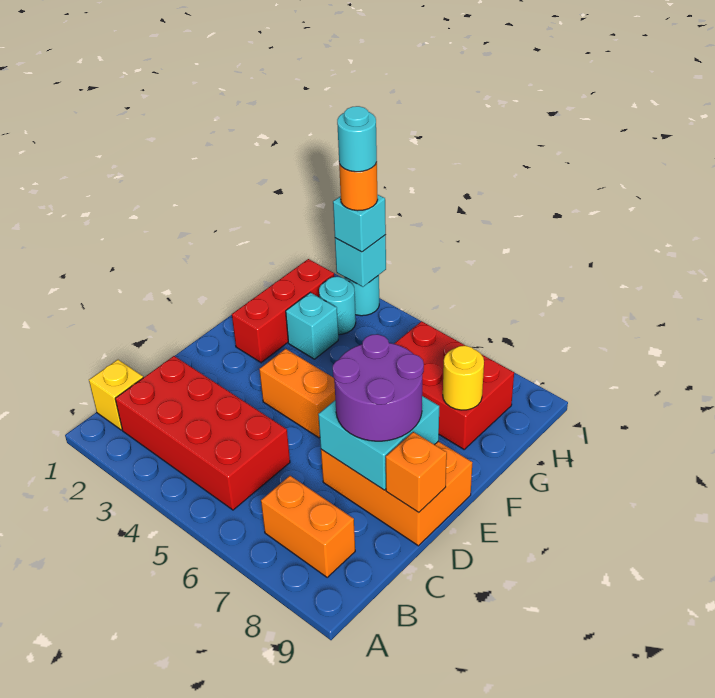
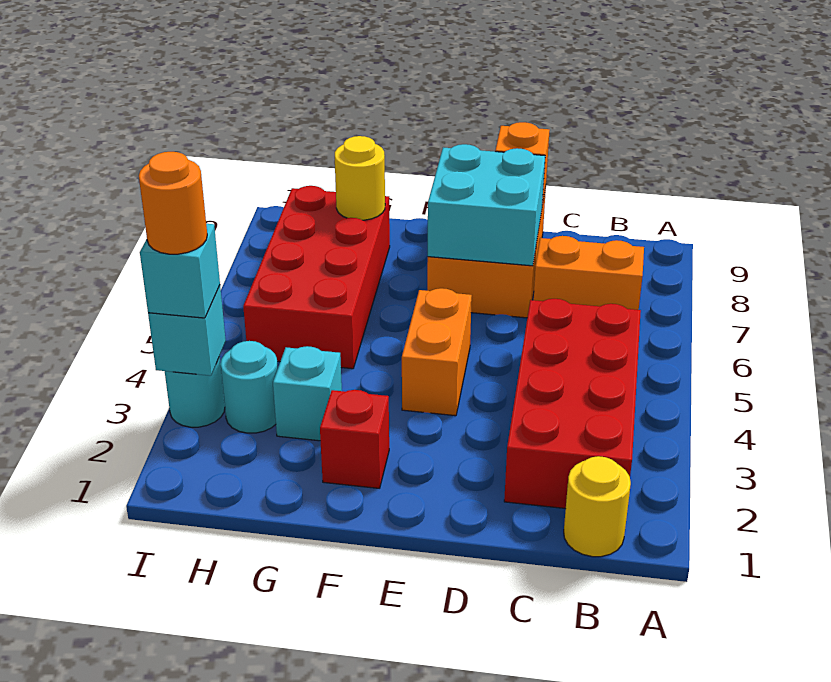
yellow 1x1 brick [89,360,143,430] -> yellow 1x1 round brick [564,456,631,557]
orange 1x2 brick [261,476,355,577] -> orange 1x2 brick turned to [533,236,644,310]
purple 2x2 round brick [333,334,424,441] -> none
red 1x3 brick [232,259,334,363] -> red 1x1 brick [320,390,389,488]
red 2x3 brick [394,321,514,449] -> red 2x4 brick [243,186,390,369]
cyan 1x1 round brick [337,106,377,172] -> none

